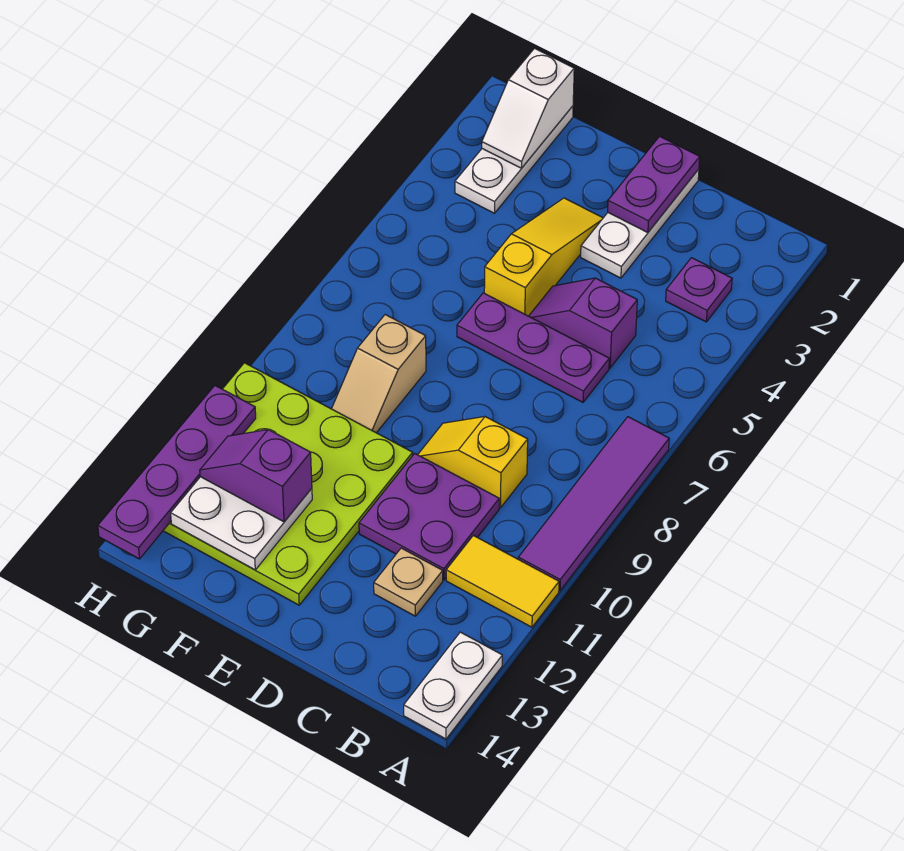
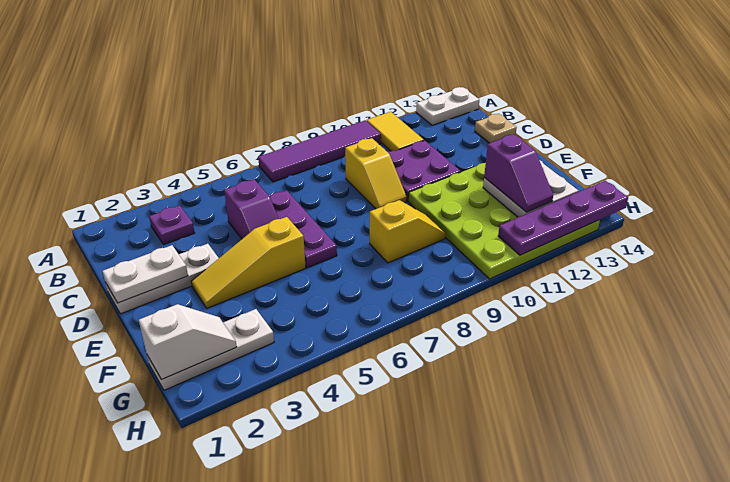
tan 1x1 plate [374,548,443,616] -> tan 1x1 plate moved to [475,114,517,143]
purple 1x2 plate [608,136,700,233] -> white 1x2 plate [103,245,188,303]
tan 1x2 slope [332,315,426,433] -> yellow 1x2 slope [370,200,445,263]

